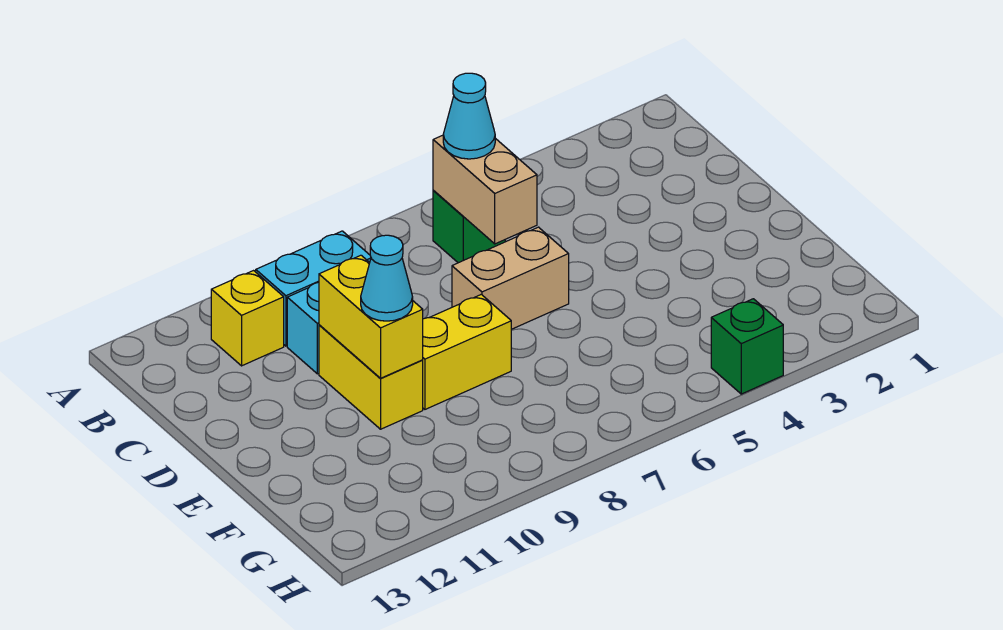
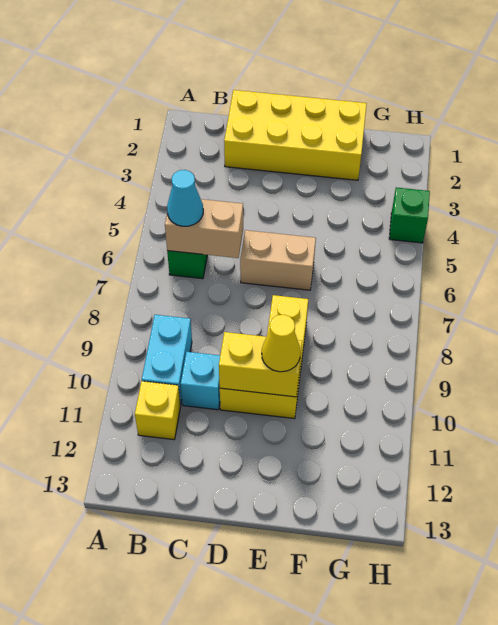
none -> yellow 2x4 brick [224,90,367,180]
tan 1x2 brick [452,227,569,329] -> tan 1x2 brick turned to [240,230,316,290]
cyan 1x1 cone [361,235,413,321] -> yellow 1x1 cone [262,315,301,372]

